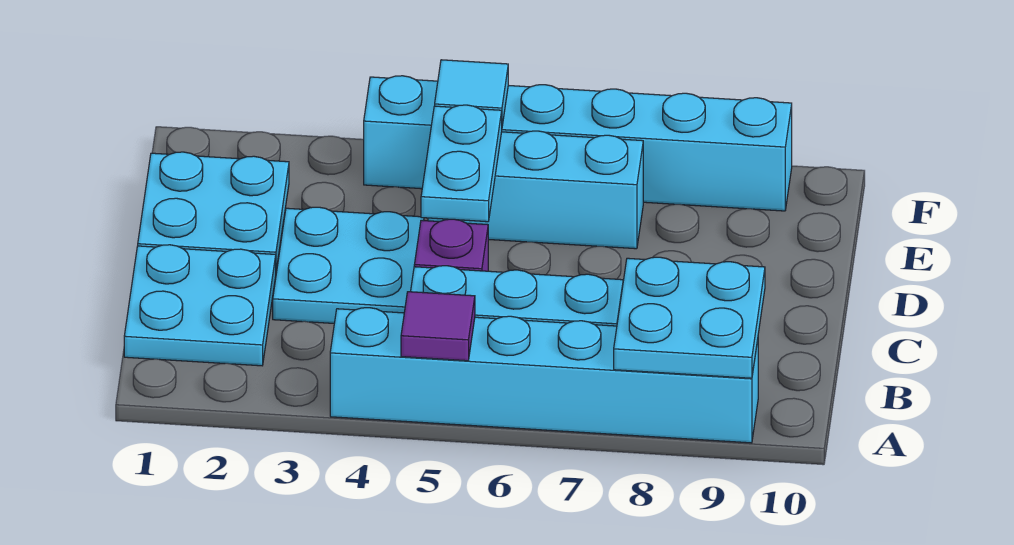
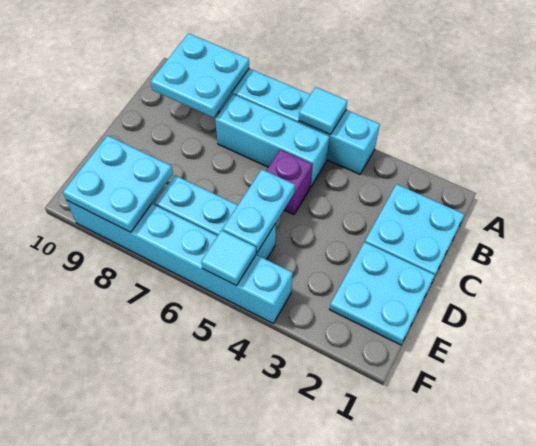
purple 1x1 tile [401,292,475,361] -> cyan 1x1 tile [299,87,347,135]
cyan 2x2 plate [273,207,424,323] -> cyan 2x2 plate moved to [63,136,173,232]

